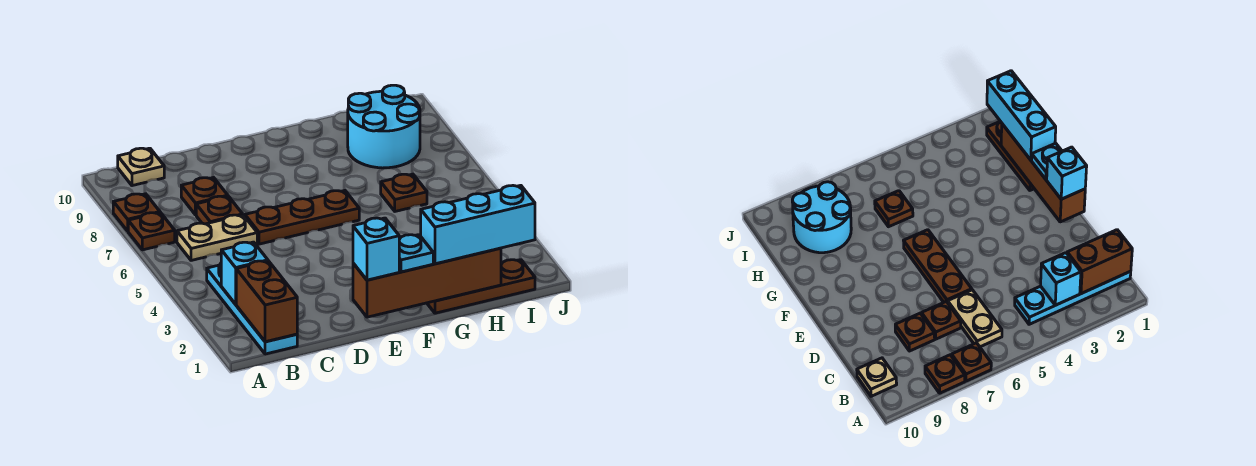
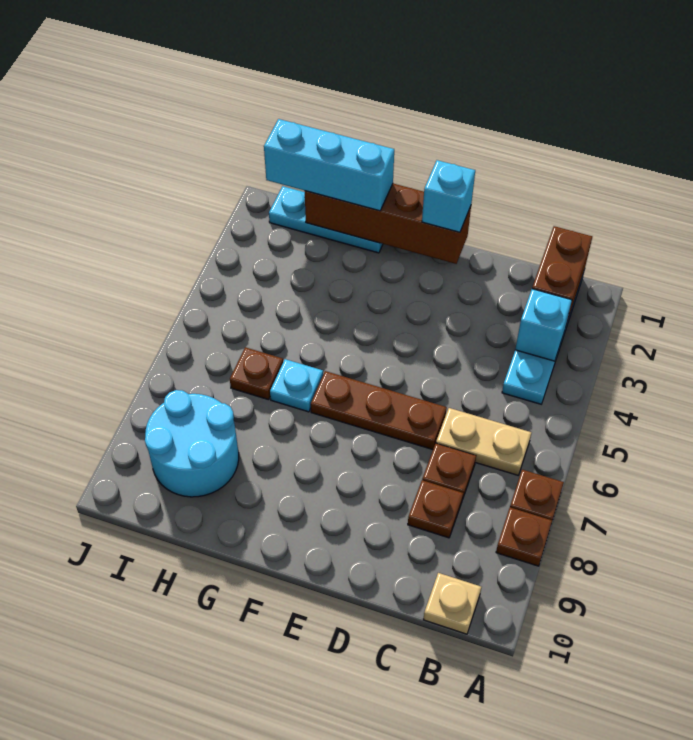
cyan 1x1 plate [399,235,433,272] -> cyan 1x1 plate moved to [270,359,323,412]
brown 1x3 plate [427,260,535,313] -> cyan 1x3 plate [269,186,383,253]

